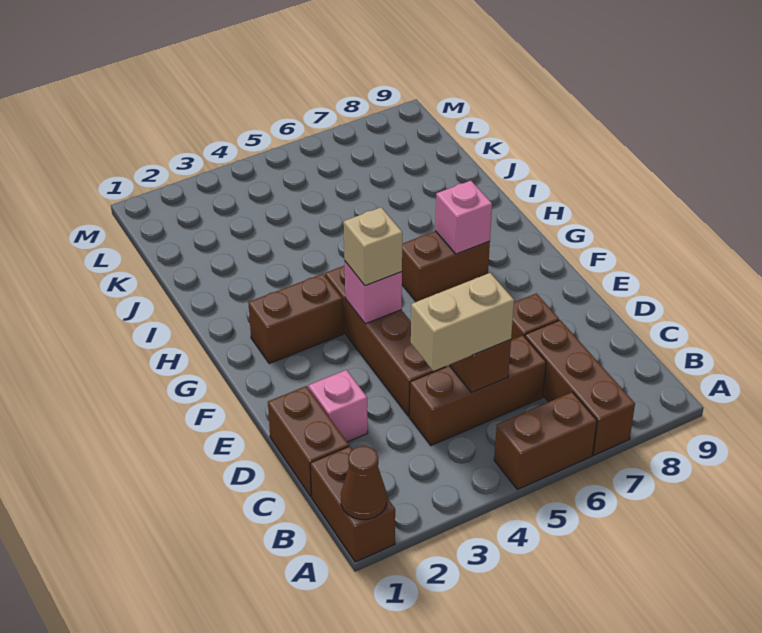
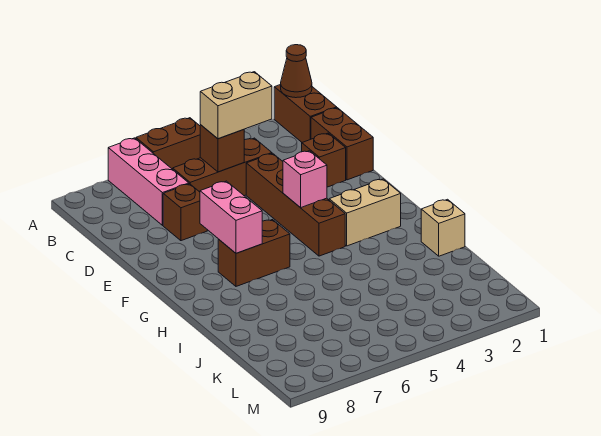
brown 1x3 brick [525,320,635,455] -> pink 1x3 brick [108,138,189,225]
pink 1x1 brick [309,370,368,442] -> brown 1x1 brick [302,133,346,187]
tan 1x1 brick [344,207,402,286] -> tan 1x1 brick moved to [421,199,465,256]
brown 1x2 brick [248,274,343,363] -> tan 1x2 brick [329,179,401,246]
pink 1x1 brick [435,181,492,254] -> pink 1x2 brick [200,181,262,253]

